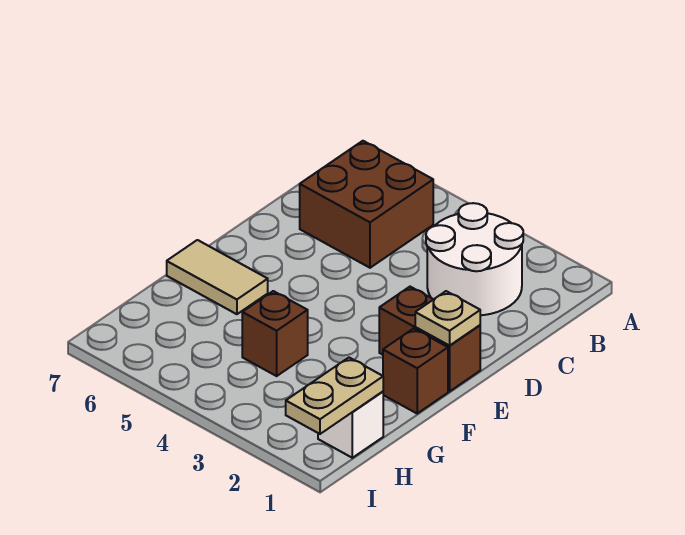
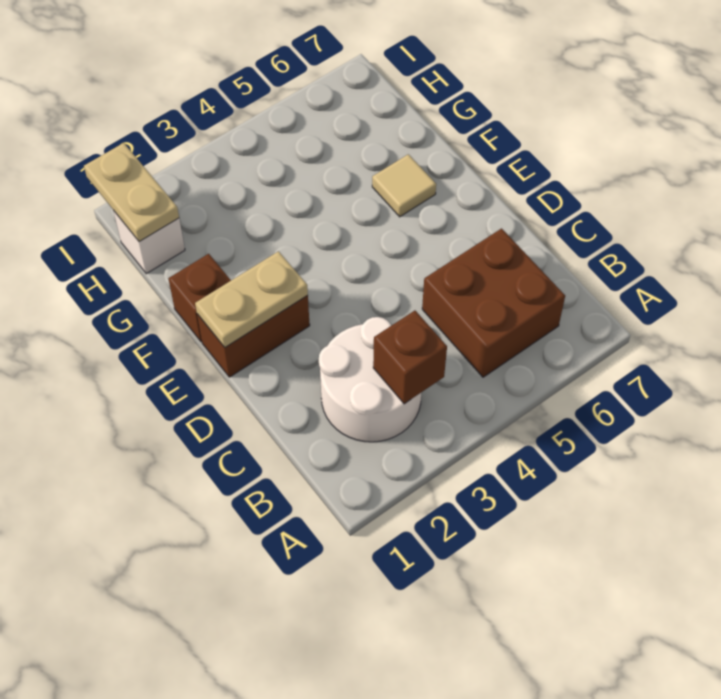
tan 1x1 plate [415,291,480,346] -> tan 1x2 plate [195,251,308,347]
tan 1x2 tile [167,240,268,314] -> tan 1x1 tile [372,154,436,217]
brown 1x1 brick [242,291,308,376] -> brown 1x1 brick moved to [373,311,447,404]

